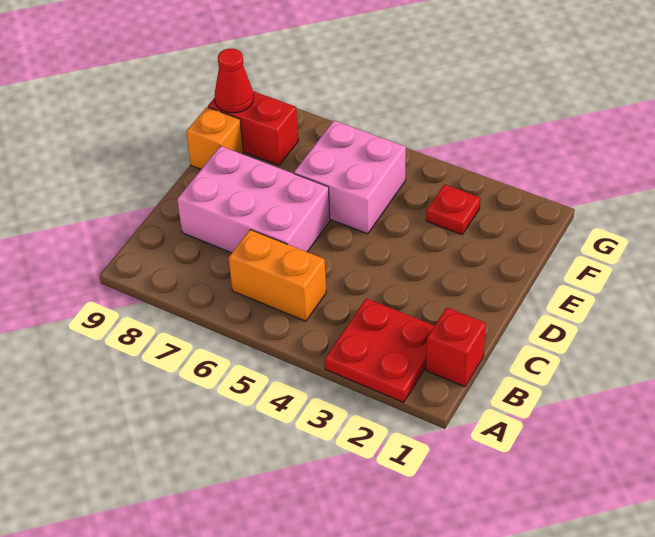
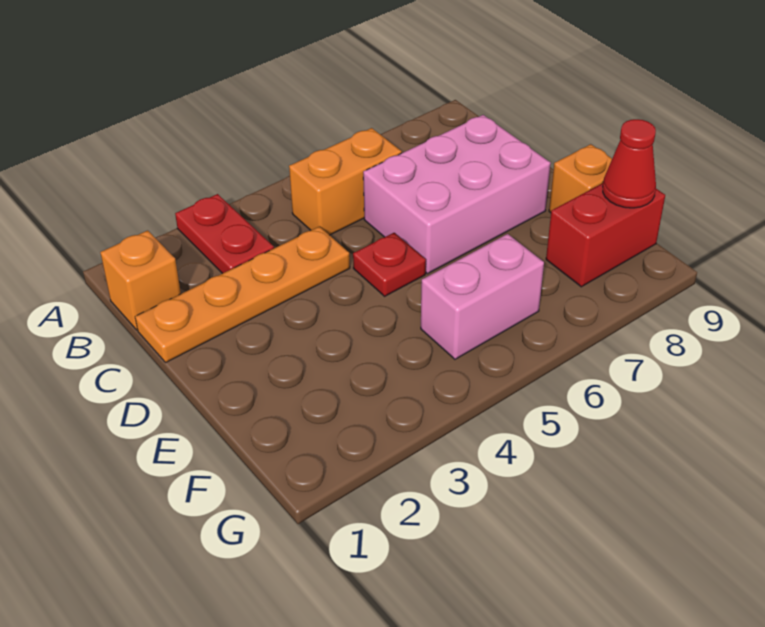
red 2x2 plate [325,298,434,402] -> red 1x2 plate [175,194,274,274]
red 1x1 brick [426,307,486,387] -> orange 1x1 brick [100,230,181,330]
none -> orange 1x4 plate [135,226,350,362]
pink 2x2 brick [294,121,406,234] -> pink 1x2 brick [421,234,544,359]
red 1x1 plate [426,184,480,235] -> red 1x1 plate moved to [353,233,426,296]

